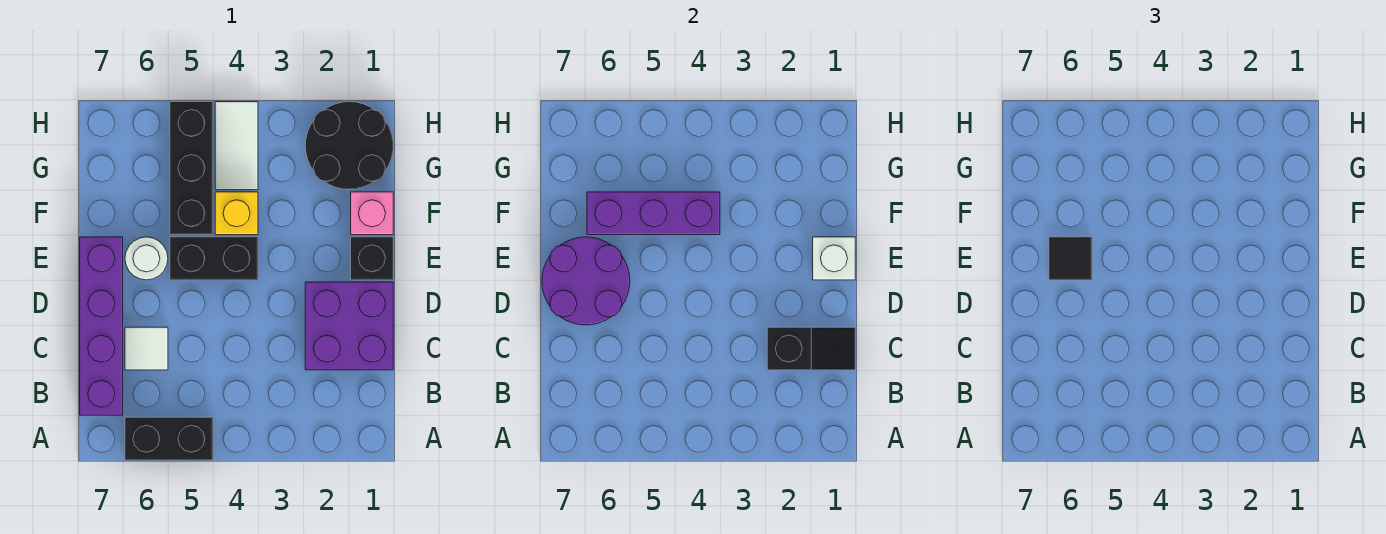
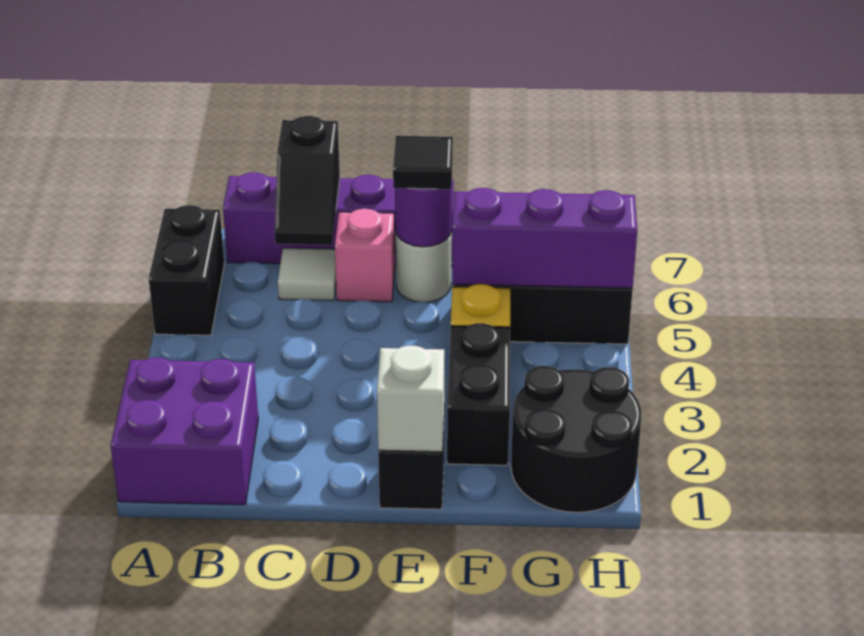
purple 2x2 brick [305,282,393,370] -> purple 2x2 brick moved to [111,358,258,505]
black 1x2 slope [767,327,855,370] -> black 1x2 slope moved to [275,116,340,245]
purple 2x2 round brick [542,237,630,325] -> purple 1x1 round brick [395,184,452,247]
black 1x2 brick [170,237,258,280] -> black 1x2 brick moved to [447,323,510,465]
pink 1x1 brick [351,192,393,235] -> pink 1x1 brick moved to [335,209,395,302]
purple 1x3 brick [587,192,720,235] -> purple 1x3 brick turned to [452,188,637,288]
white 1x2 tile [215,102,258,190] -> none

